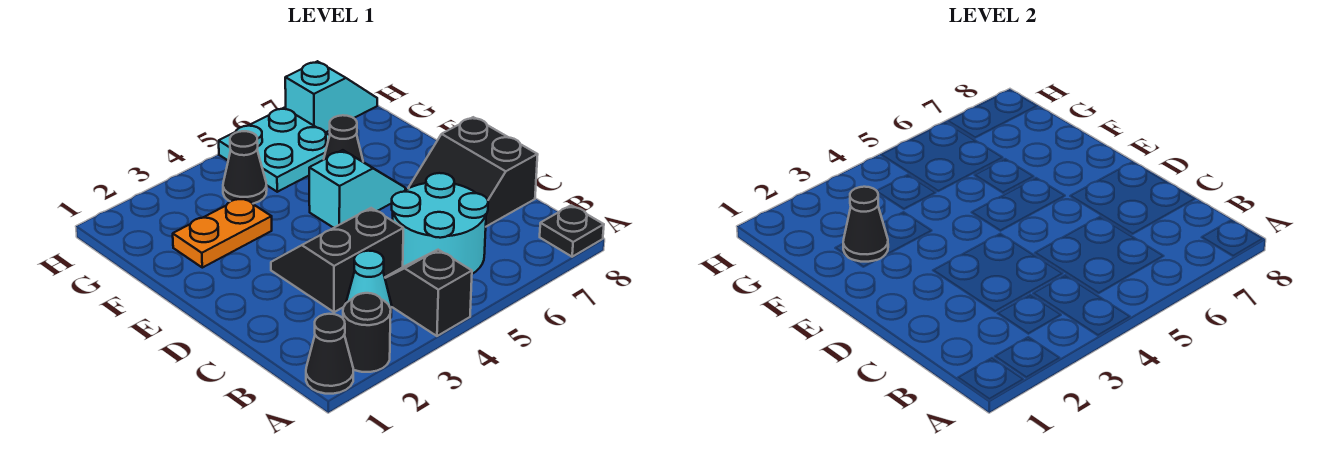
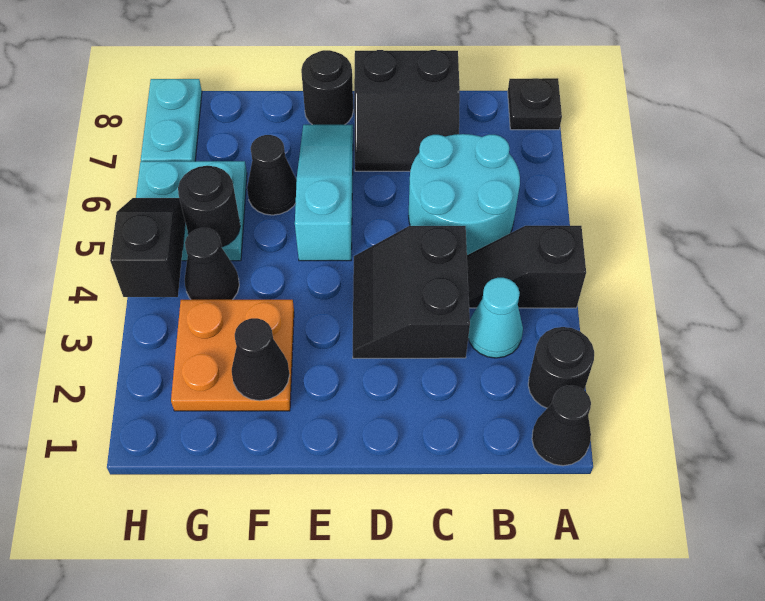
cyan 1x2 slope [309,150,405,228] -> cyan 1x3 slope [295,125,353,261]
none -> black 1x1 round brick [301,50,353,125]
orange 1x2 plate [173,197,272,268] -> orange 2x2 plate [171,300,294,411]
none -> black 1x1 round brick [178,166,240,247]
none -> black 1x2 slope [110,198,185,297]
cyan 1x2 slope [285,61,377,133] -> cyan 1x2 plate [141,79,202,161]

